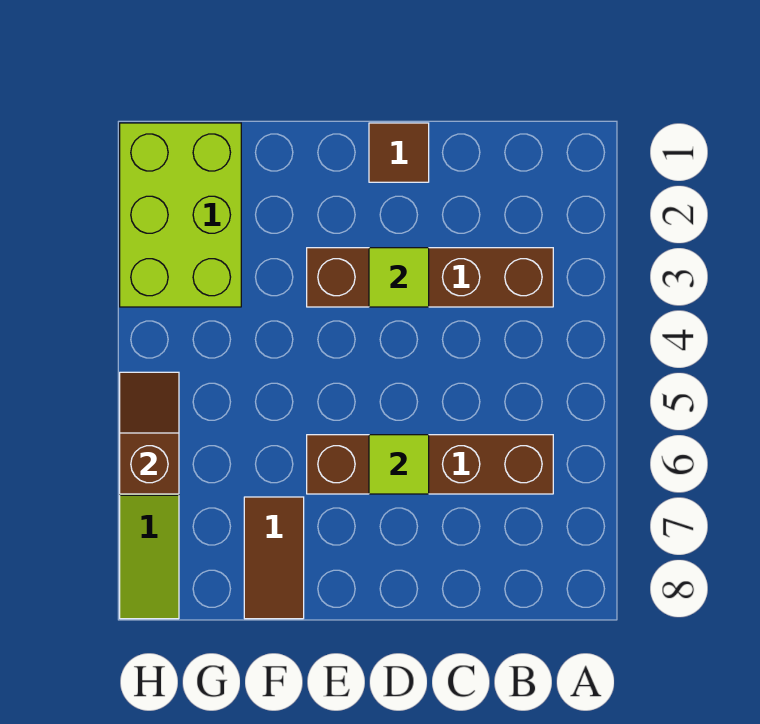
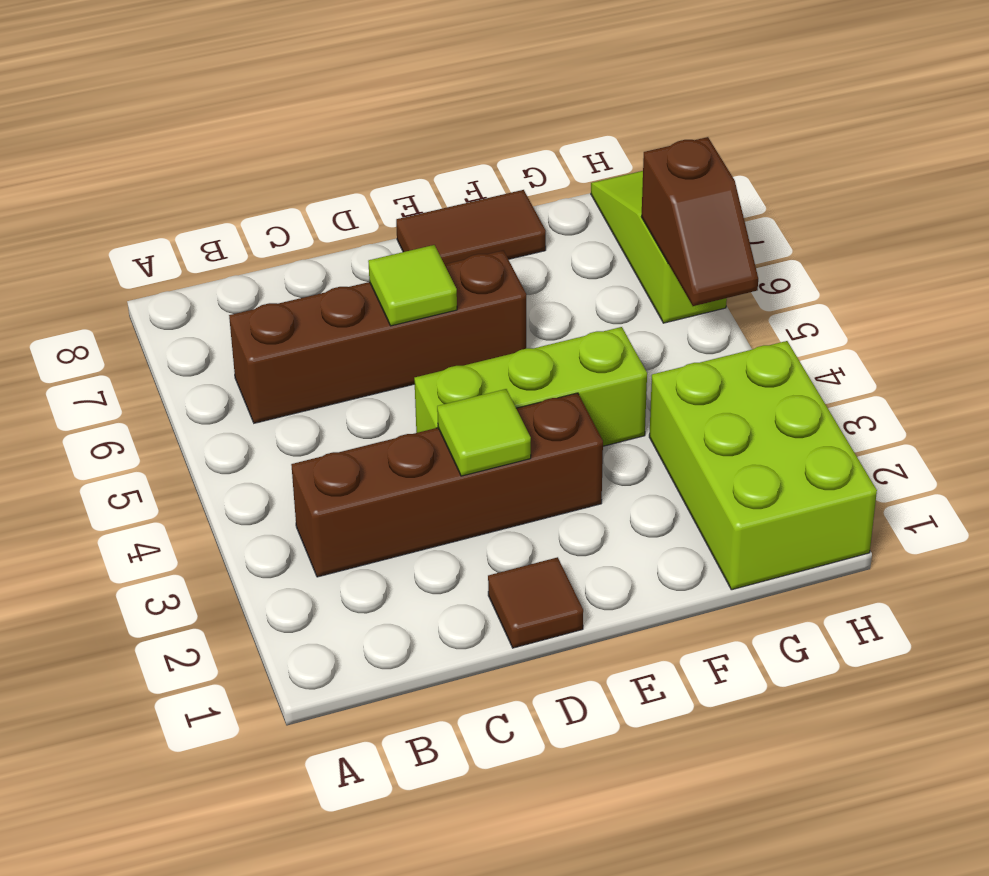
none -> lime 1x3 brick [414,327,647,446]
brown 1x2 tile [244,497,304,619] -> brown 1x2 tile turned to [396,190,546,264]

